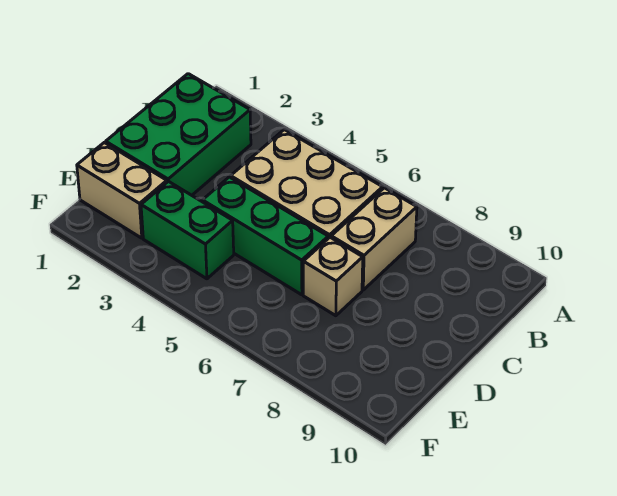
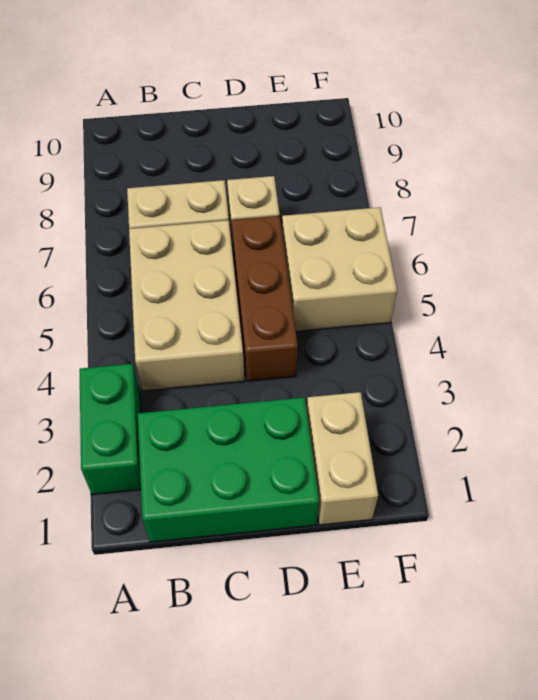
green 1x3 brick [202,177,328,295] -> brown 1x3 brick [231,216,298,381]
green 1x2 brick [141,181,234,279] -> green 1x2 brick moved to [80,364,141,495]
none -> tan 2x2 brick [282,207,397,331]

